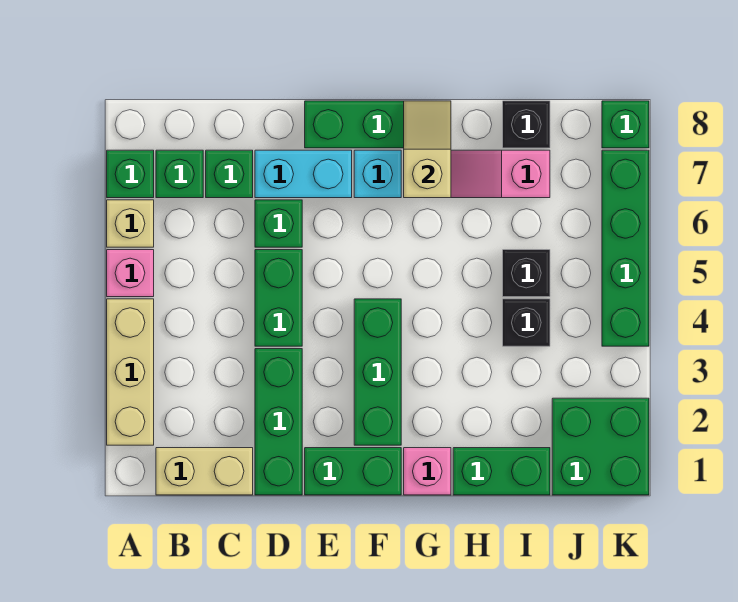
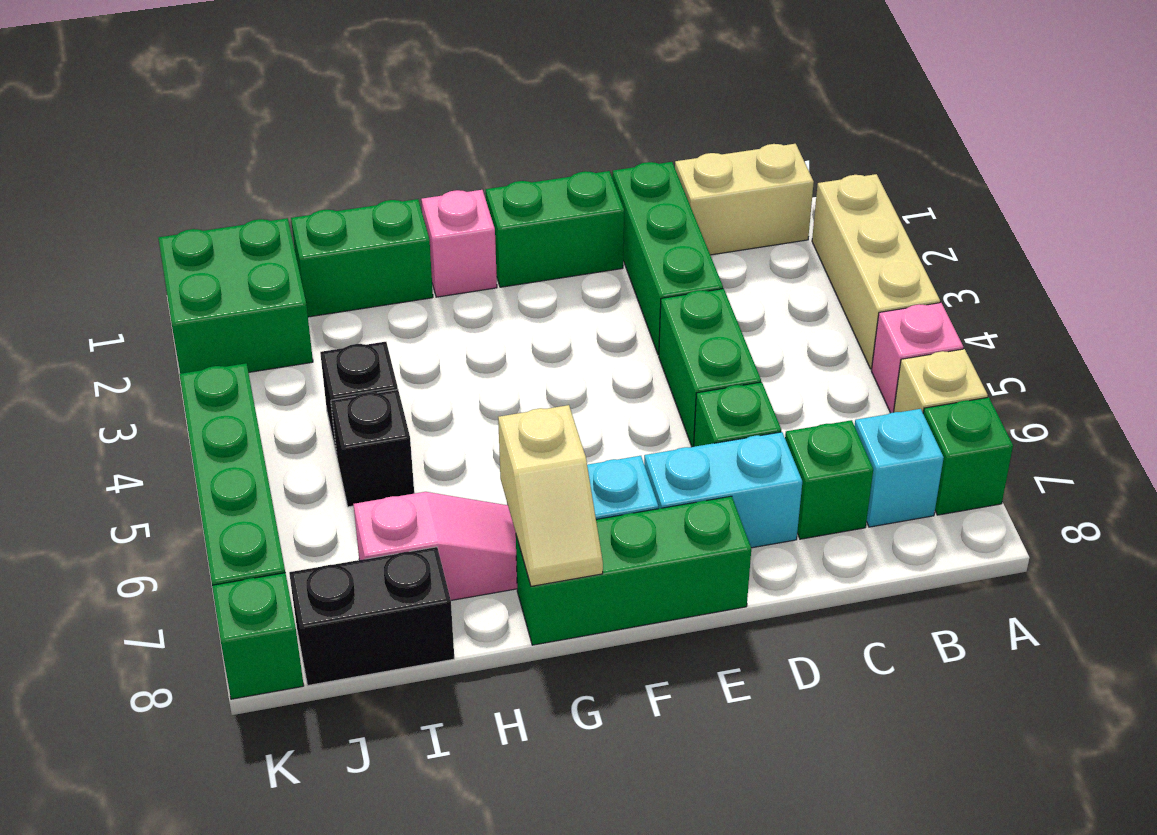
green 1x1 brick [156,150,203,198] -> cyan 1x1 brick [854,409,944,527]
green 1x3 brick [354,299,401,445] -> none
black 1x1 brick [503,101,550,148] -> black 1x2 brick [289,547,454,685]

